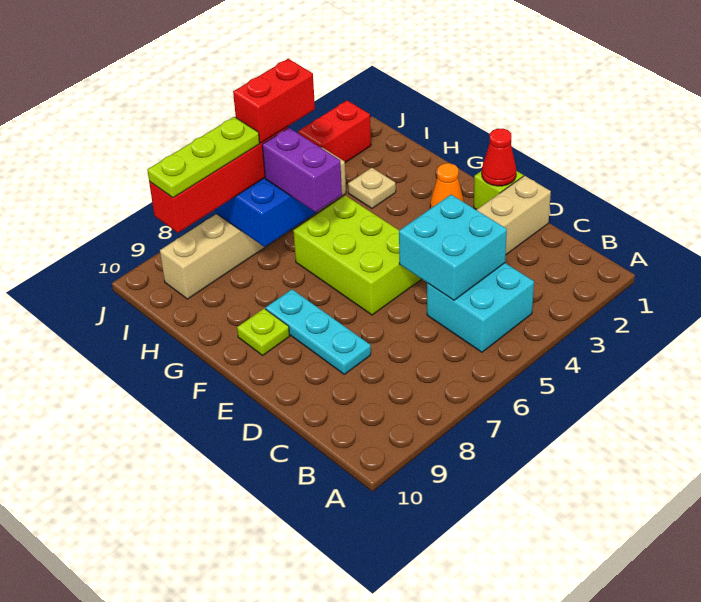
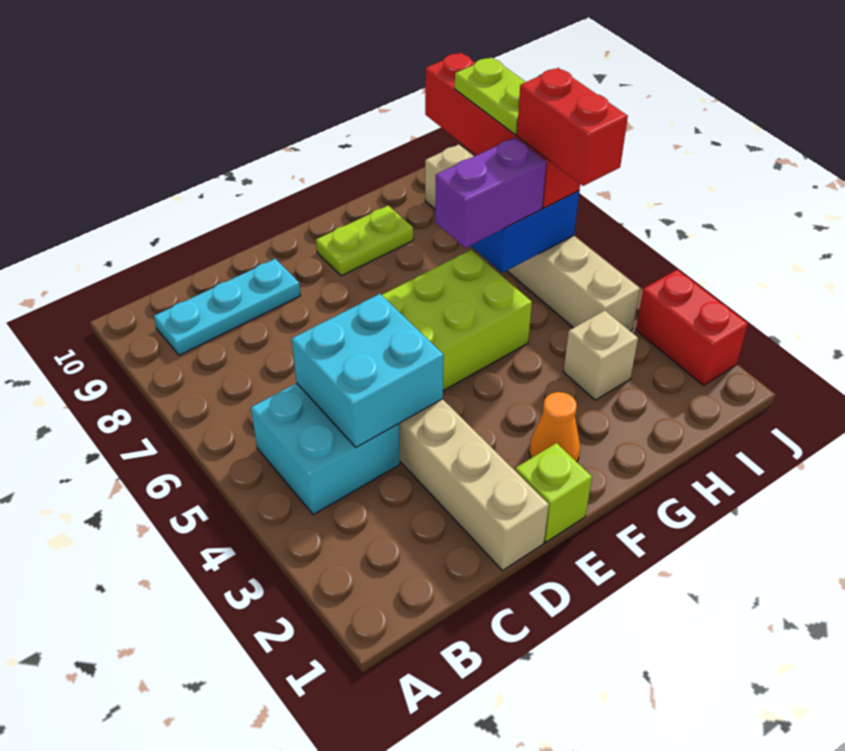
cyan 1x3 plate [266,289,371,374] -> cyan 1x3 plate moved to [154,259,301,355]
red 1x1 cone [482,129,516,186] -> none
lime 1x1 plate [237,309,290,355] -> lime 1x2 plate [316,205,413,276]
tan 1x1 plate [348,168,396,208] -> tan 1x1 brick [564,310,638,400]
lime 1x3 plate [147,117,260,198] -> lime 1x2 plate [455,57,525,135]

